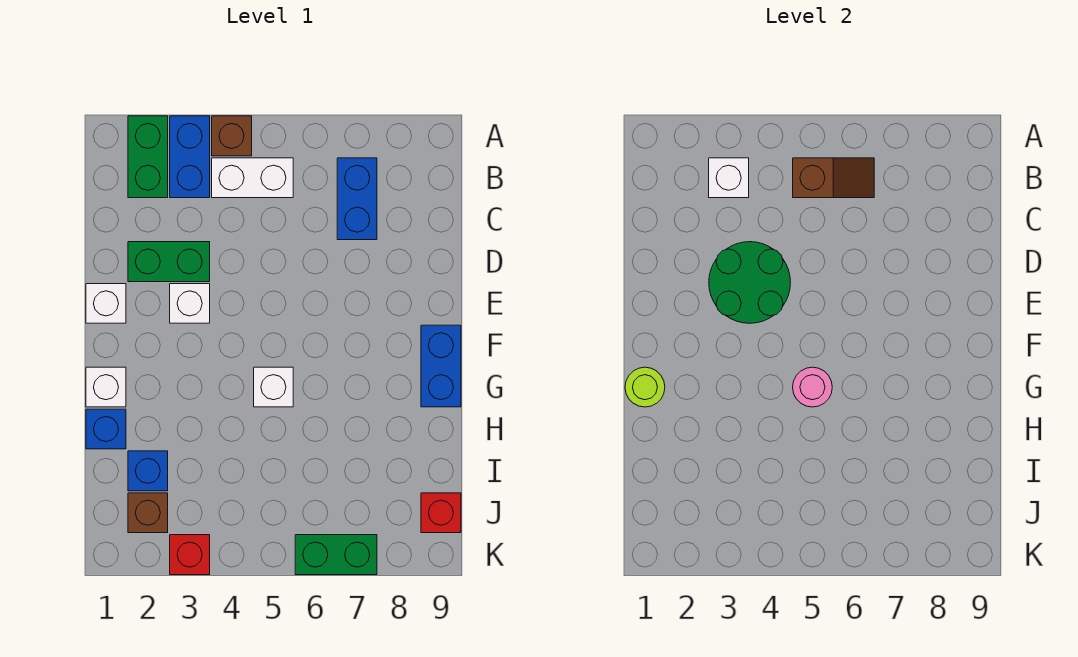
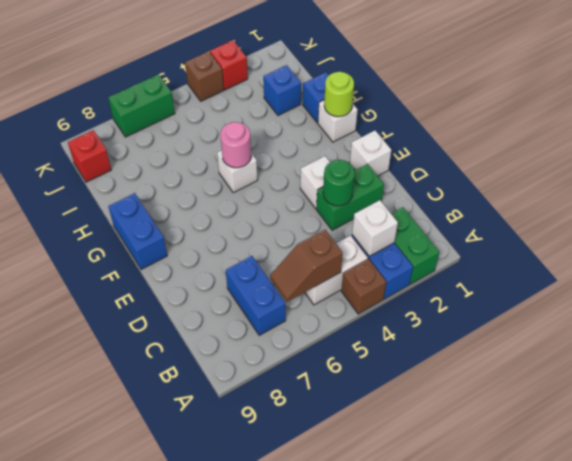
green 2x2 round brick [709,242,791,323] -> green 1x1 round brick [323,160,355,206]
brown 1x1 brick [128,493,168,533] -> brown 1x1 brick moved to [185,51,224,101]

